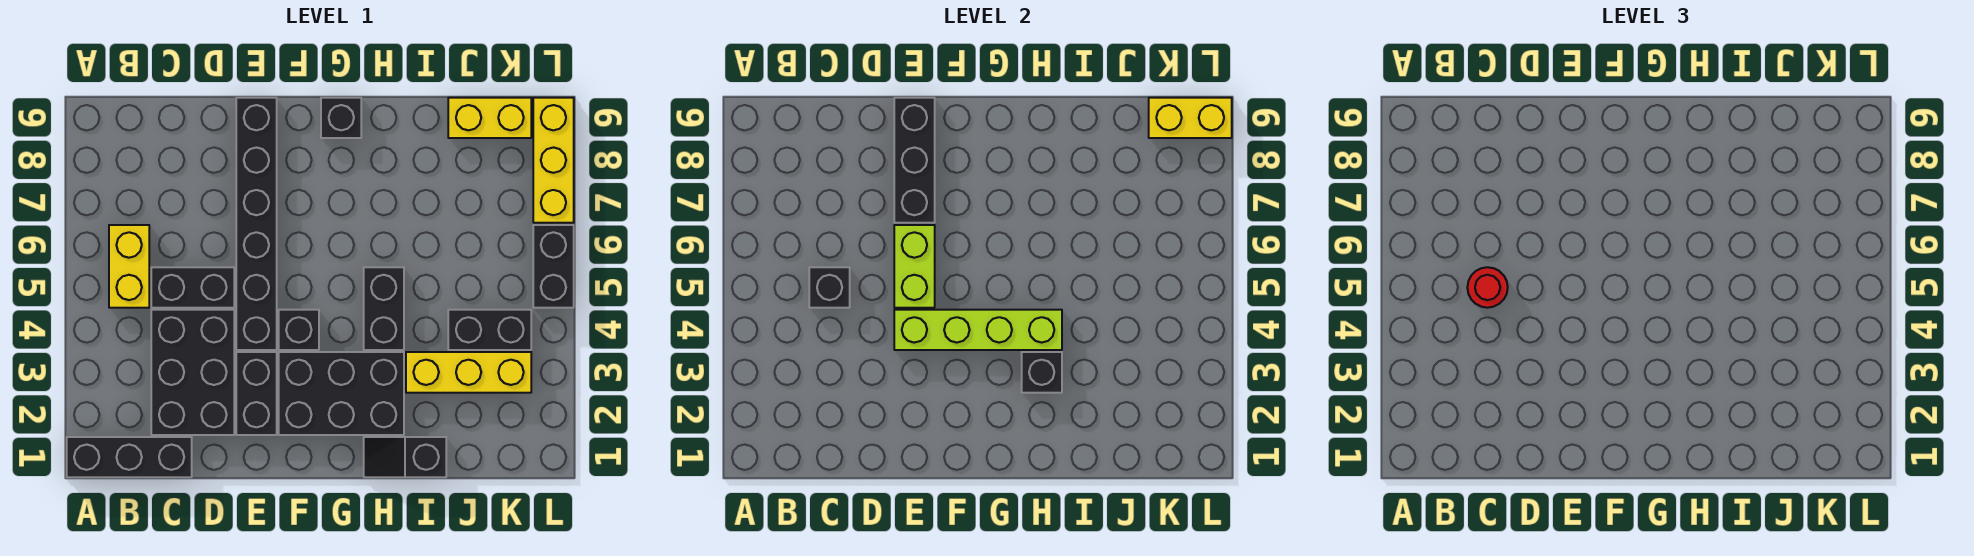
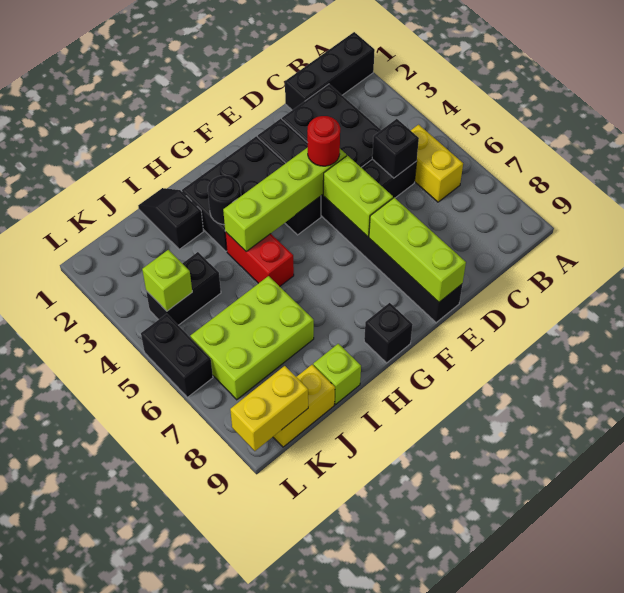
red 1x1 round brick [1467,267,1508,308] -> red 1x1 round brick moved to [307,116,340,166]
black 1x3 brick [894,98,935,223] -> lime 1x3 brick [369,198,466,302]
black 1x2 slope [364,437,446,477] -> black 1x2 slope turned to [138,188,203,249]
black 1x1 brick [1022,352,1062,393] -> black 1x1 round brick [208,175,241,225]
black 1x2 brick [364,267,404,350] -> red 1x2 brick [225,232,294,286]
yellow 1x3 brick [406,352,531,393] -> none
none -> lime 2x3 brick [190,276,314,400]
none -> lime 1x1 brick [313,344,361,404]
none -> lime 1x1 brick [142,250,192,311]
yellow 1x3 brick [533,98,574,223] -> none

